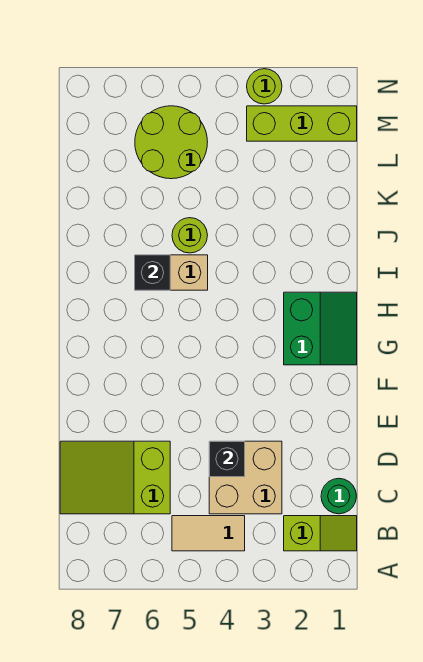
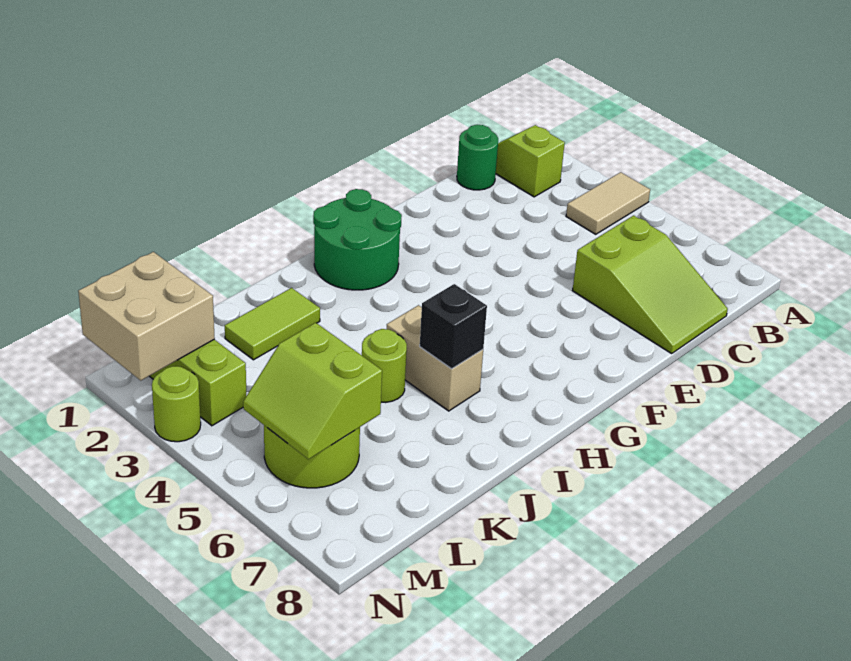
tan 1x2 tile [172,516,245,551] -> tan 1x2 tile turned to [566,172,650,234]
tan 2x2 brick [209,441,282,514] -> tan 2x2 brick moved to [78,252,215,380]
black 1x1 brick [209,441,245,477] -> none
green 2x2 slope [284,292,357,365] -> green 2x2 round brick [313,189,402,290]
none -> lime 1x2 tile [225,288,320,360]
none -> lime 2x2 slope [243,323,382,459]

